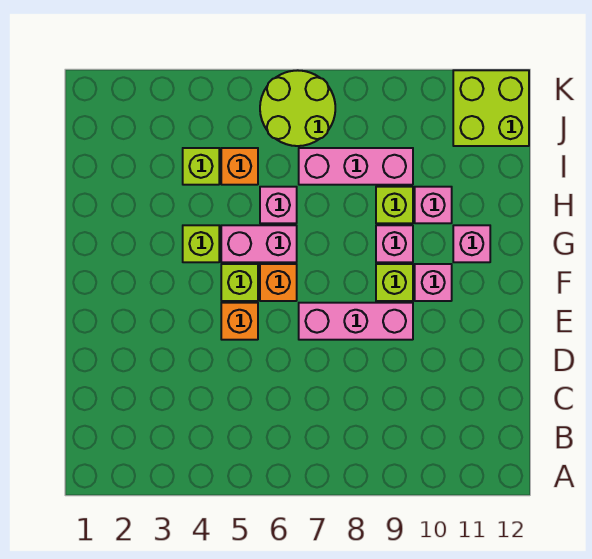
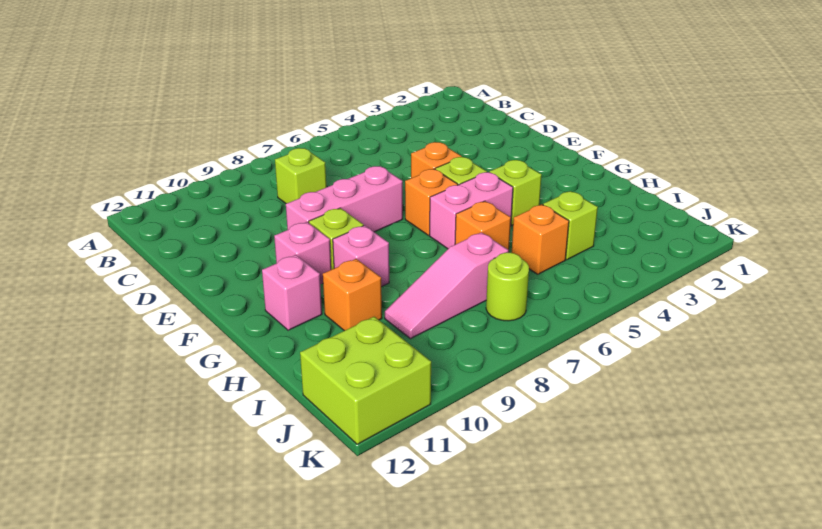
pink 1x1 brick [260,187,297,223] -> orange 1x1 brick [455,201,511,253]
lime 1x1 brick [376,187,413,223] -> lime 1x1 brick moved to [275,148,326,204]
pink 1x1 brick [415,187,452,223] -> orange 1x1 brick [323,259,382,331]
pink 1x3 brick [299,148,413,185] -> pink 1x3 slope [385,232,508,339]
lime 2x2 round brick [260,70,335,146] -> lime 1x1 round brick [486,252,529,321]

